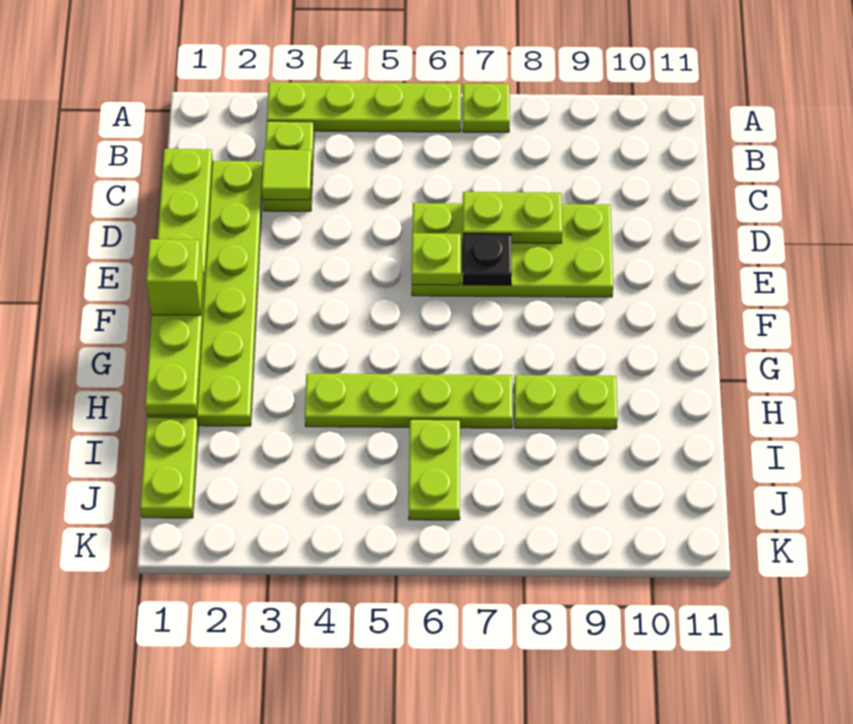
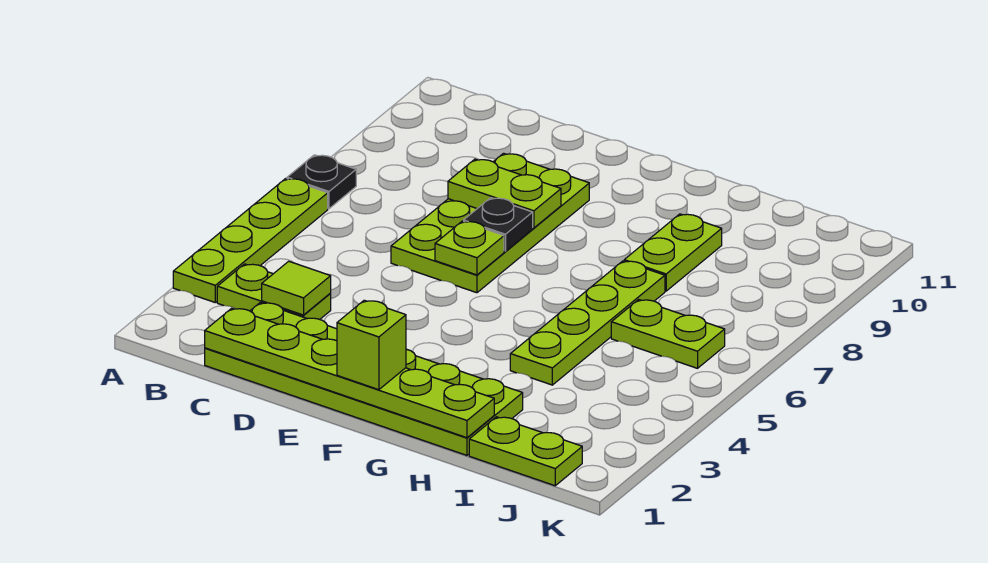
lime 1x1 plate [463,84,510,132] -> black 1x1 plate [287,155,356,209]
lime 1x2 plate [463,192,562,243] -> lime 1x2 plate turned to [448,159,561,228]

